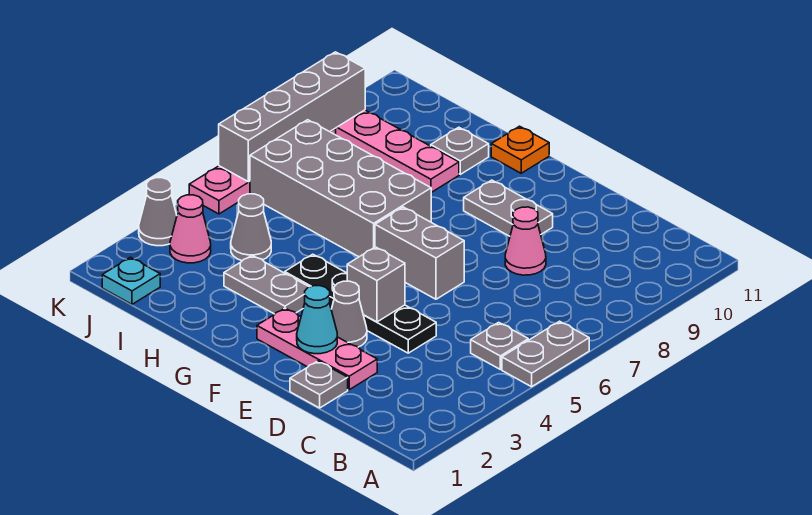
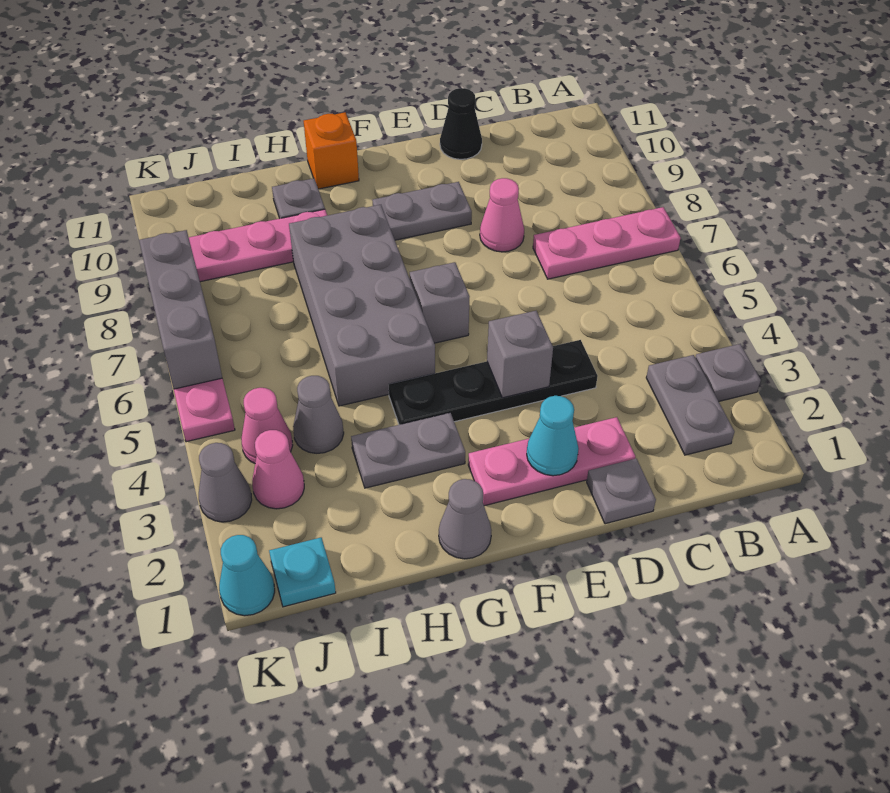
grey 1x2 plate [502,321,589,387] -> grey 1x2 plate moved to [646,355,734,455]
none -> pink 1x3 plate [533,207,681,279]
grey 1x1 plate [471,322,528,369] -> grey 1x1 plate moved to [695,344,761,401]
none -> black 1x1 cone [440,88,482,159]
grey 1x1 cone [331,281,367,347] -> grey 1x1 cone moved to [439,479,491,559]
grey 1x2 brick [375,207,464,299] -> grey 1x1 brick [410,262,470,343]
grey 2x4 brick [250,120,431,257] -> grey 2x4 brick turned to [289,205,435,406]
orange 1x1 plate [491,126,549,173] -> orange 1x1 brick [304,112,359,189]
none -> pink 1x1 cone [241,388,293,463]
none -> cyan 1x1 cone [219,535,275,616]
grey 1x4 brick [219,52,365,182] -> grey 1x3 brick [139,230,222,389]

